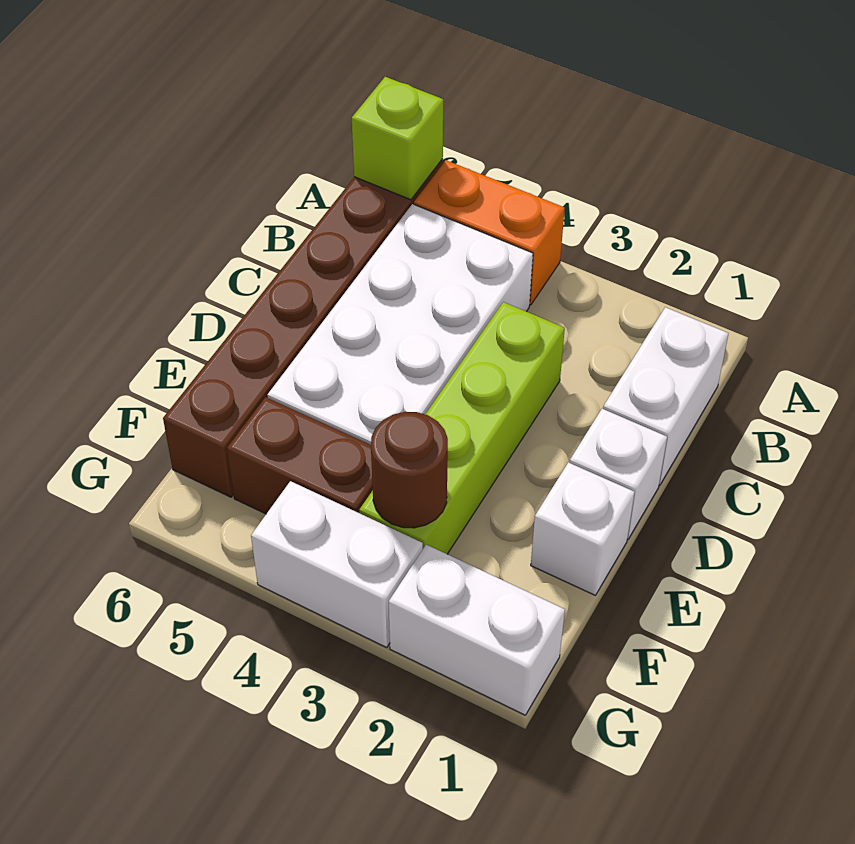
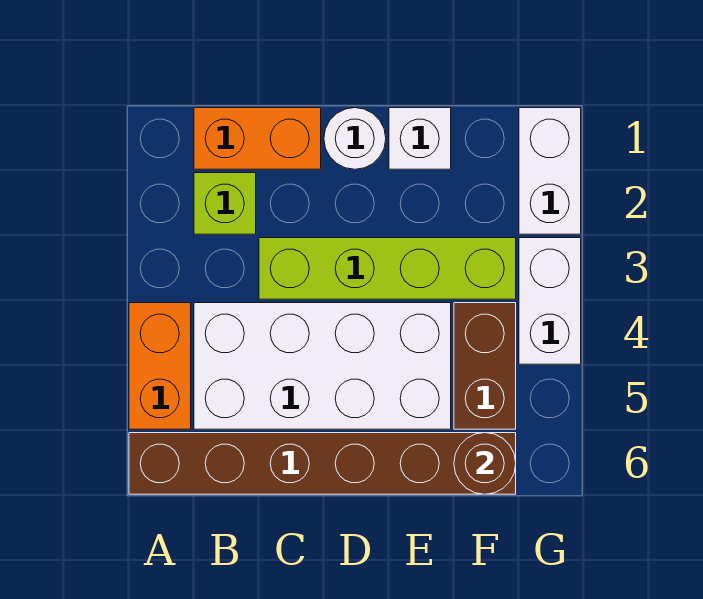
lime 1x1 brick [352,77,443,200] -> lime 1x1 brick moved to [194,173,256,234]
white 1x2 brick [603,307,729,485] -> orange 1x2 brick [194,108,321,169]
white 1x1 brick [570,409,667,539] -> white 1x1 round brick [324,108,386,169]
brown 1x1 round brick [371,412,448,528] -> brown 1x1 round brick moved to [454,433,516,494]

